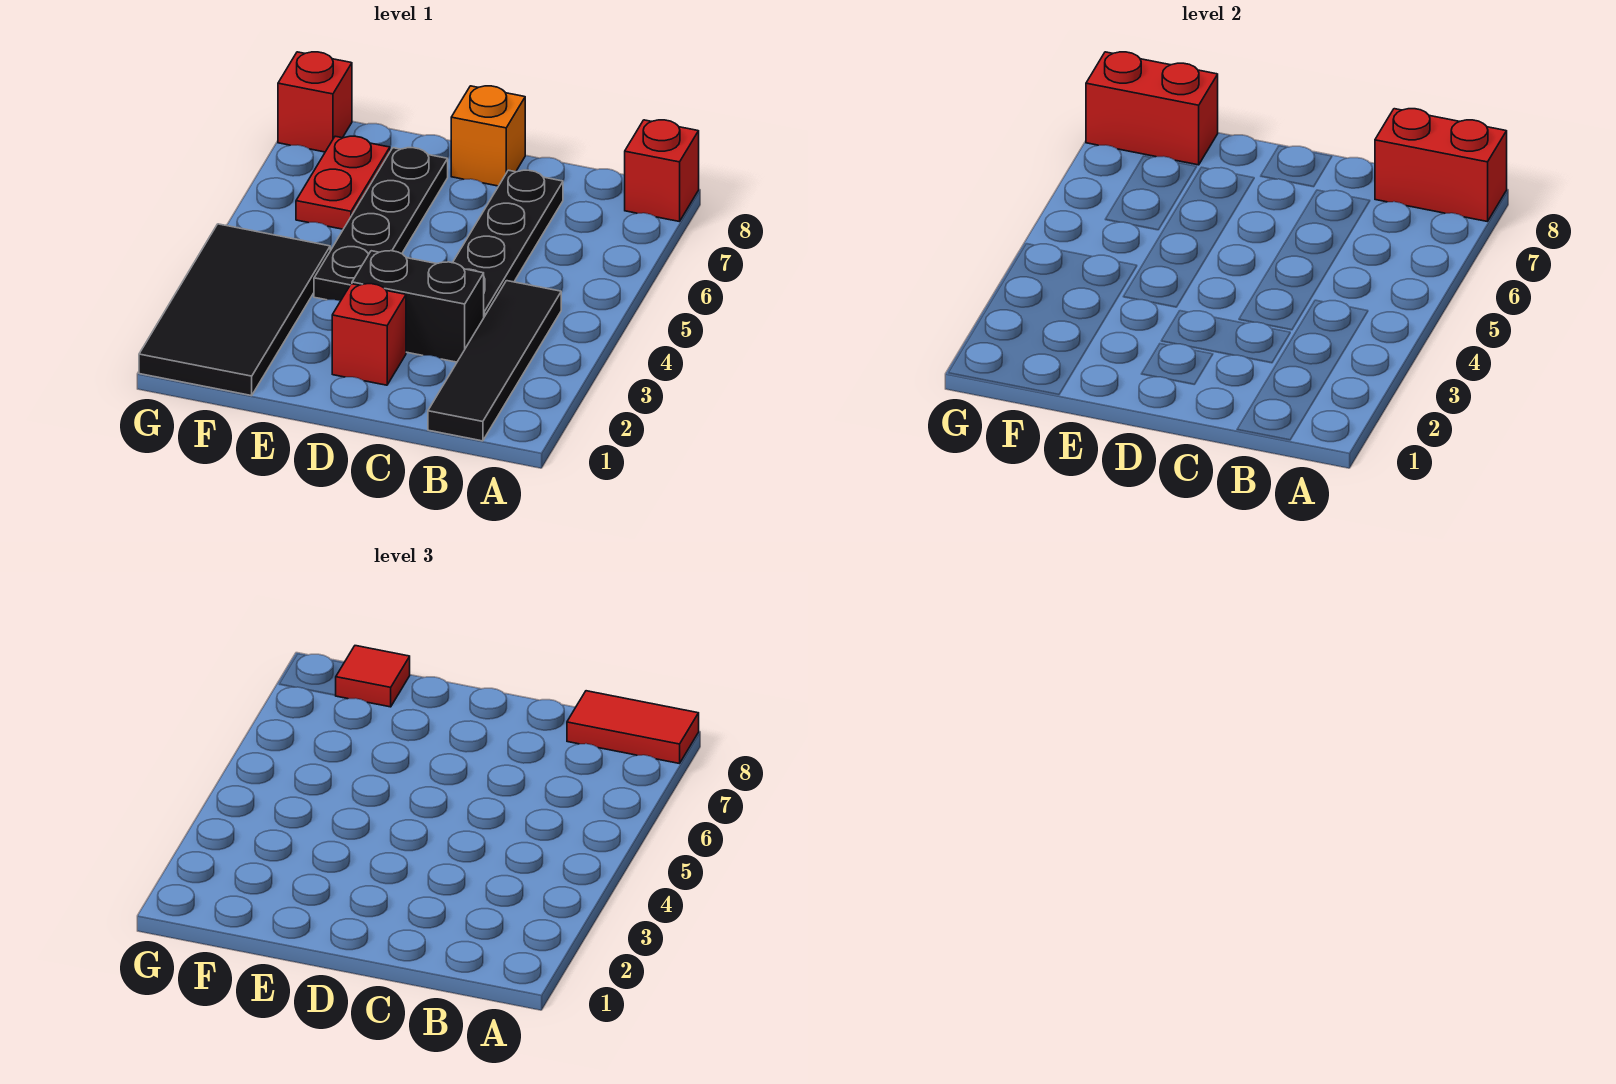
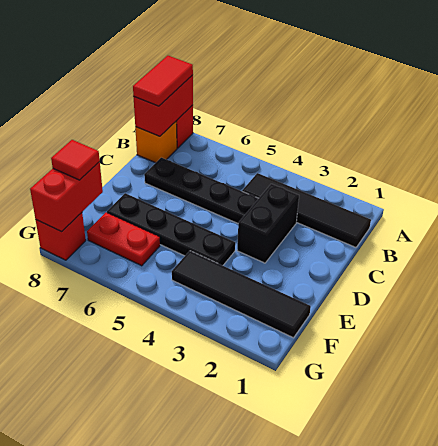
red 1x1 brick [332,284,406,385] -> none
orange 1x1 brick [451,86,525,186] -> orange 1x1 brick moved to [135,122,177,163]
black 2x4 tile [139,224,330,396] -> black 1x4 tile [172,251,311,338]

